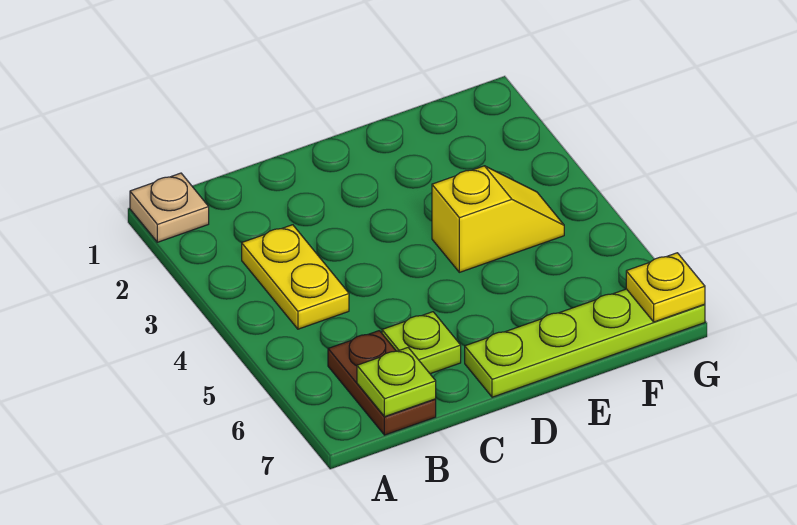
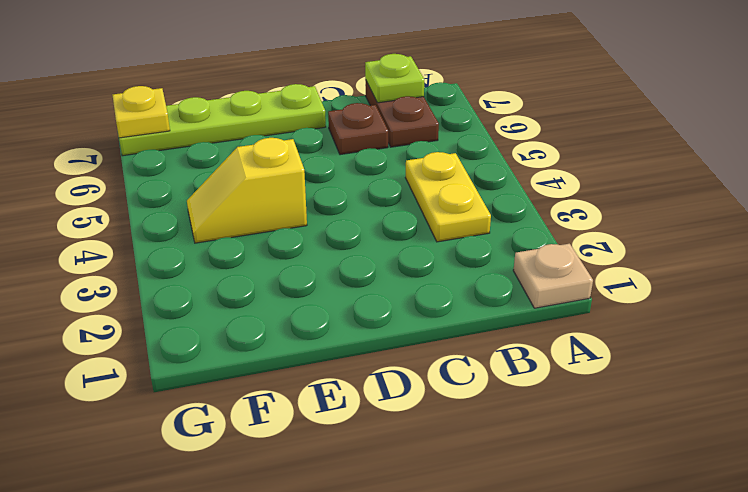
lime 1x1 plate [382,312,461,374] -> brown 1x1 plate [328,103,388,155]

